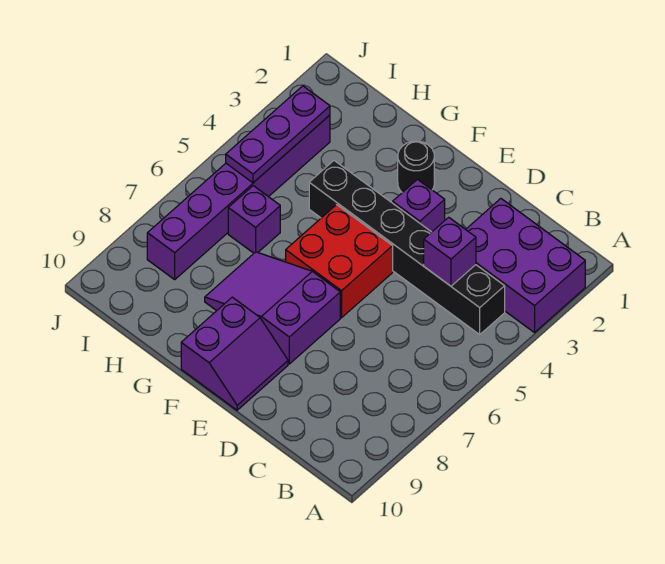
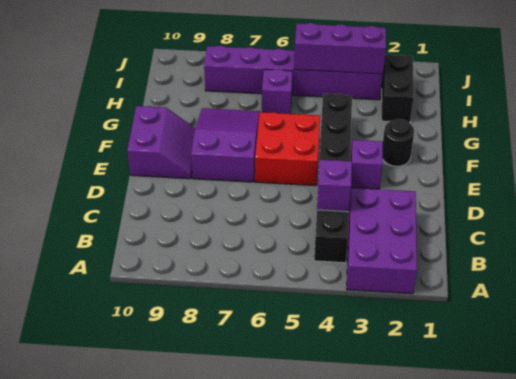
purple 2x2 slope [181,297,288,410] -> purple 2x2 slope turned to [127,106,195,179]
none -> black 1x2 brick [382,54,414,123]
purple 1x3 plate [226,86,330,183] -> purple 1x3 brick [294,23,386,74]

